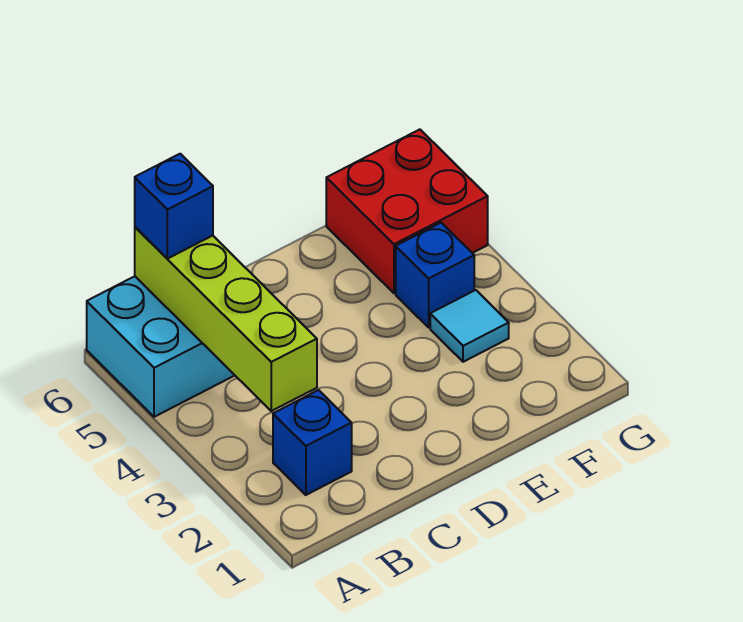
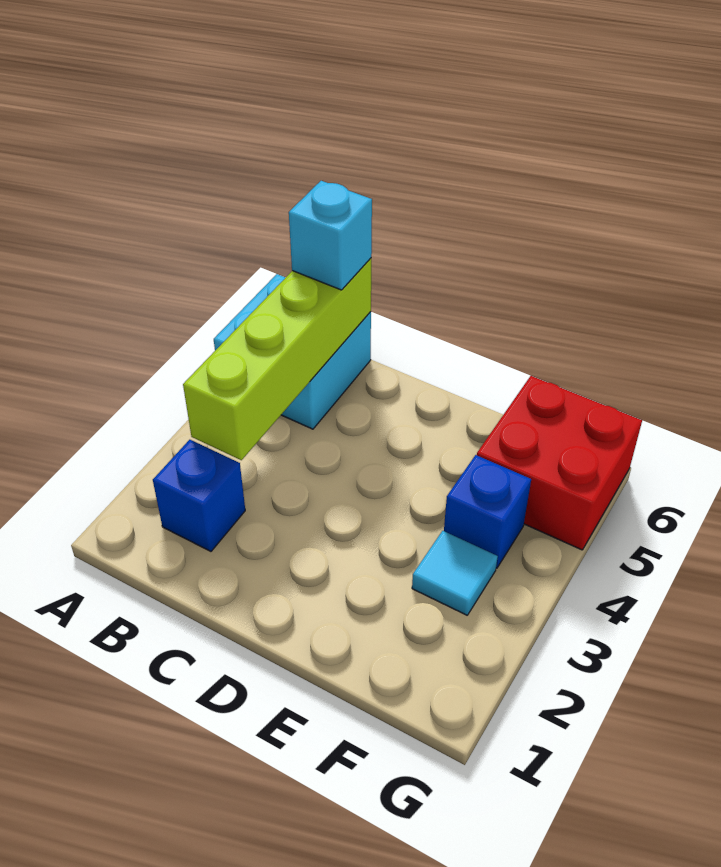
blue 1x1 brick [135,154,213,259] -> cyan 1x1 brick [289,181,372,290]

